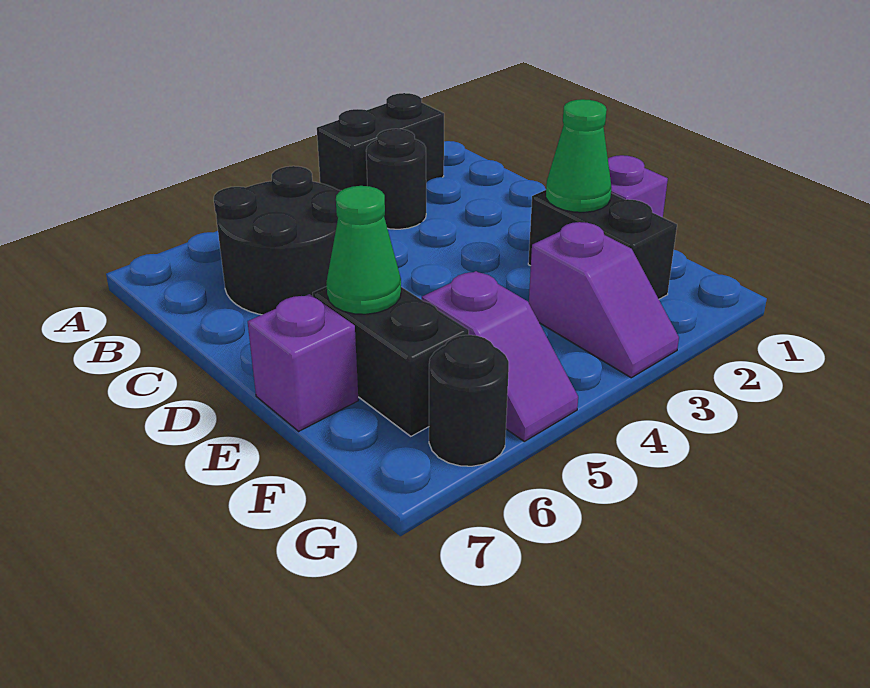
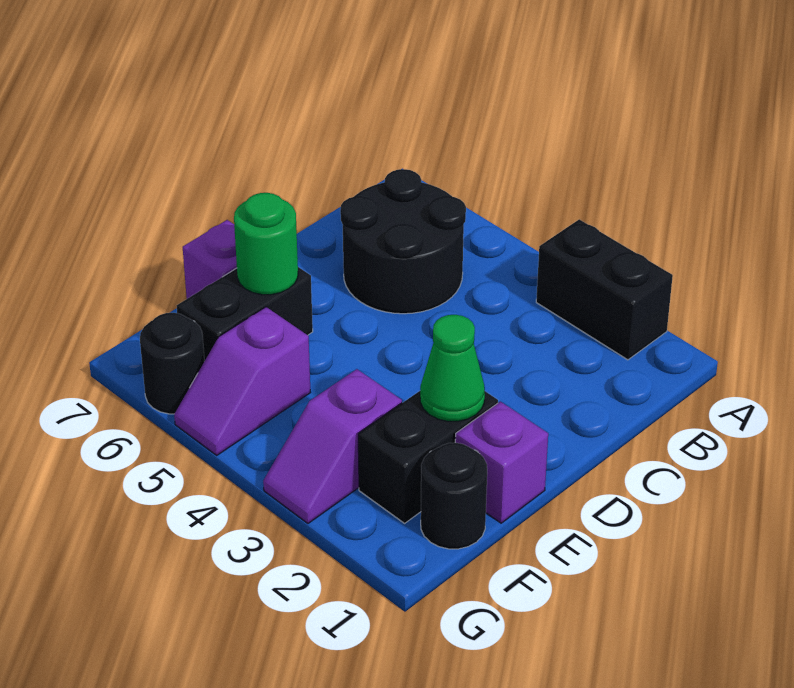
black 1x1 round brick [366,129,426,229] -> black 1x1 round brick moved to [421,443,487,549]
green 1x1 cone [326,186,401,314] -> green 1x1 round brick [234,193,298,295]

